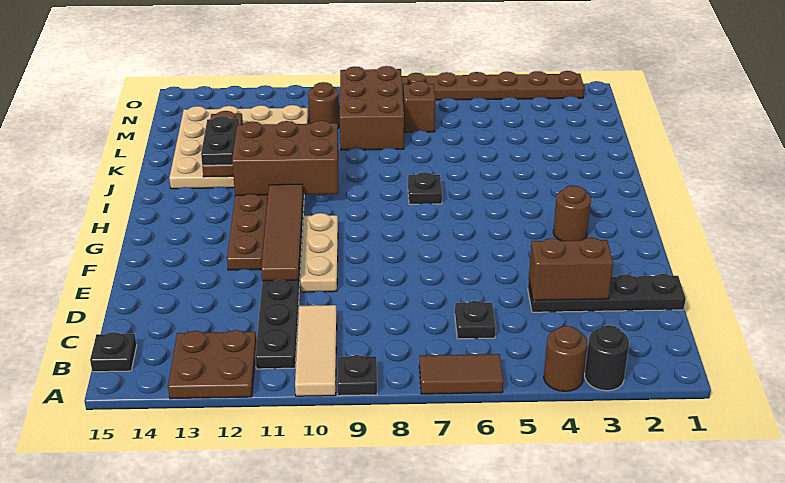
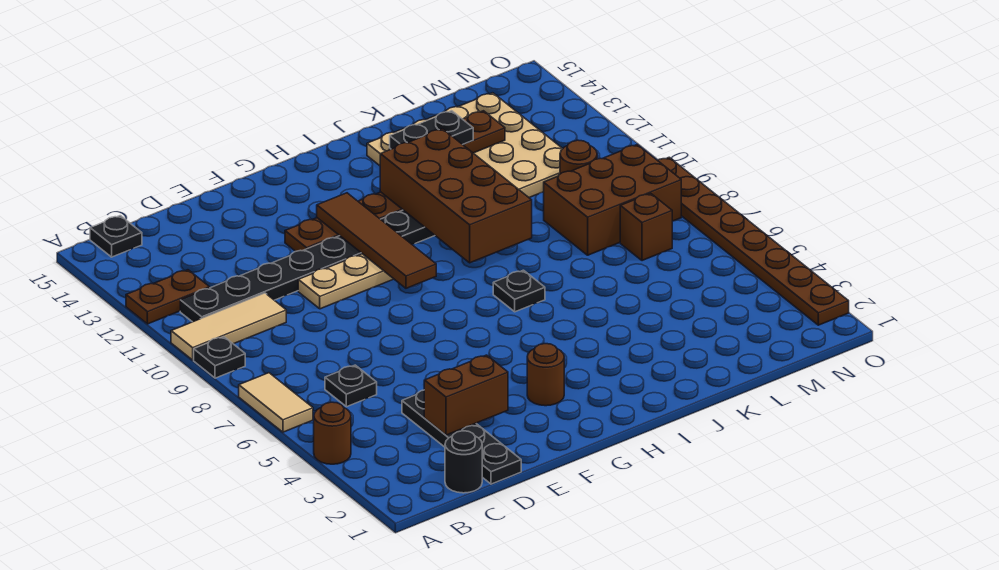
black 1x1 round brick [585,325,629,391] -> black 1x1 round brick moved to [445,431,482,493]
brown 1x2 tile [419,354,503,394] -> tan 1x2 tile [239,373,313,432]
brown 2x2 plate [168,330,257,399] -> brown 1x2 plate [126,270,210,324]
brown 1x2 brick [529,238,613,300] -> brown 1x2 brick turned to [424,355,508,435]
brown 1x4 tile [261,184,303,281] -> brown 1x4 tile turned to [317,193,436,288]
brown 2x3 brick [232,121,339,196] -> brown 2x4 brick [380,129,532,263]

